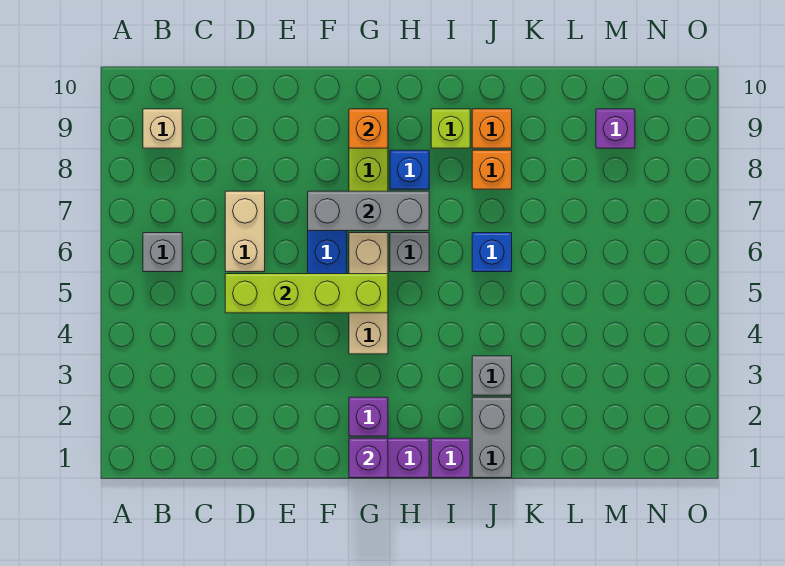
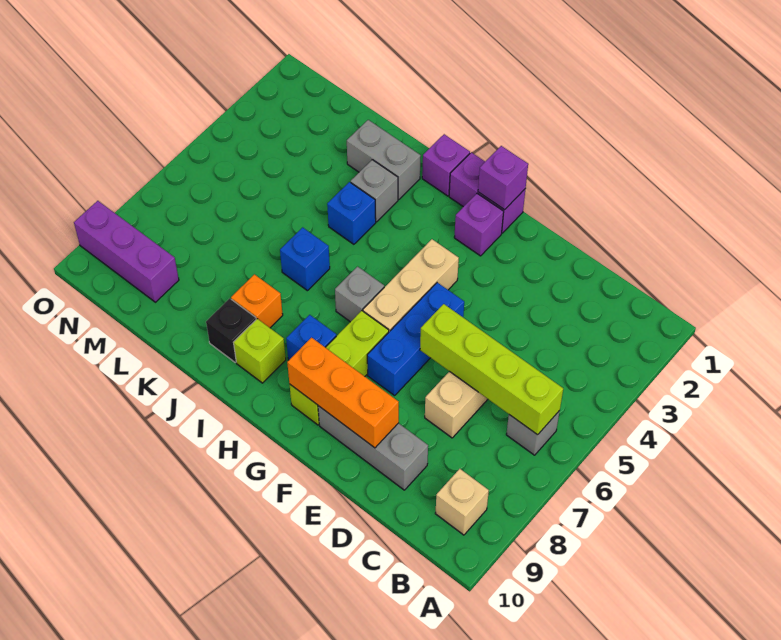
lime 1x4 brick [225,274,388,313] -> lime 1x4 brick moved to [420,304,563,435]
grey 1x3 brick [308,191,429,231] -> grey 1x3 brick moved to [318,406,428,490]
orange 1x1 brick [349,109,388,148] -> orange 1x3 brick [287,338,399,448]
grey 1x2 brick [472,397,512,478] -> grey 1x2 brick turned to [347,120,421,200]
none -> blue 1x1 brick [327,182,376,244]
orange 1x1 brick [472,109,512,148] -> black 1x1 brick [206,298,256,362]
purple 1x1 brick [596,109,635,148] -> purple 1x3 brick [74,201,179,302]

